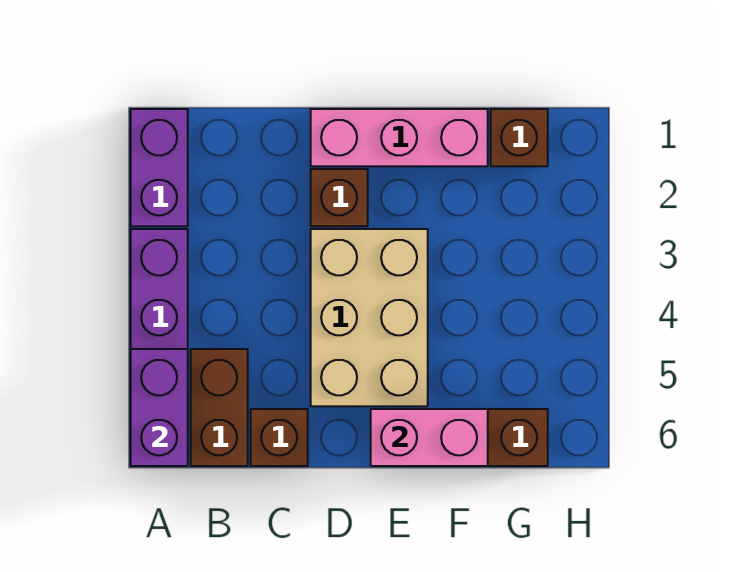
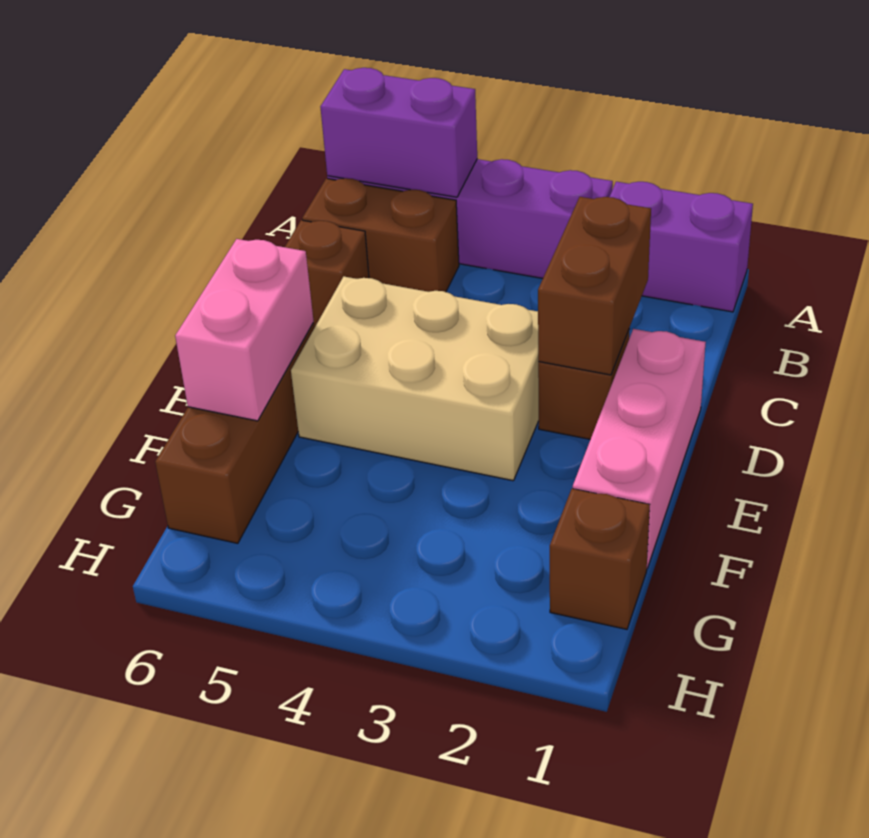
none -> brown 1x2 brick [538,197,651,375]

